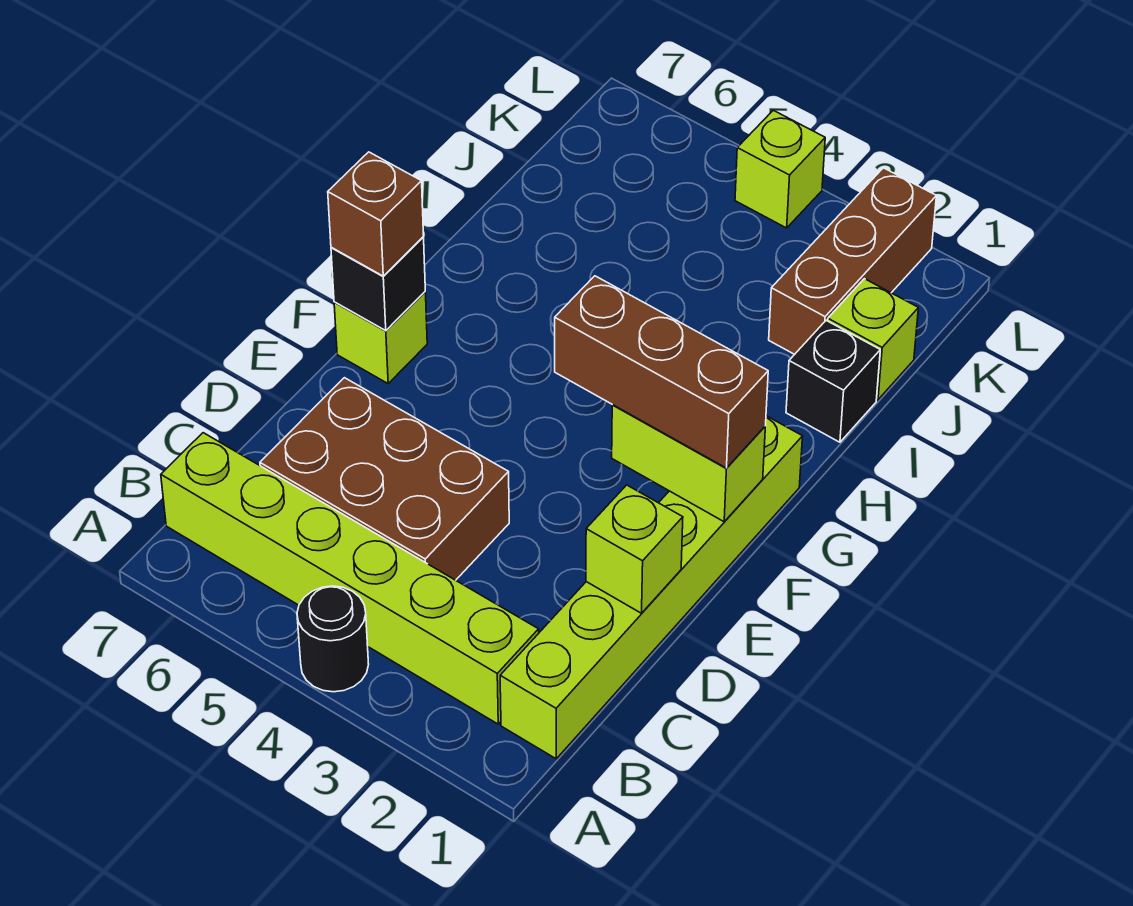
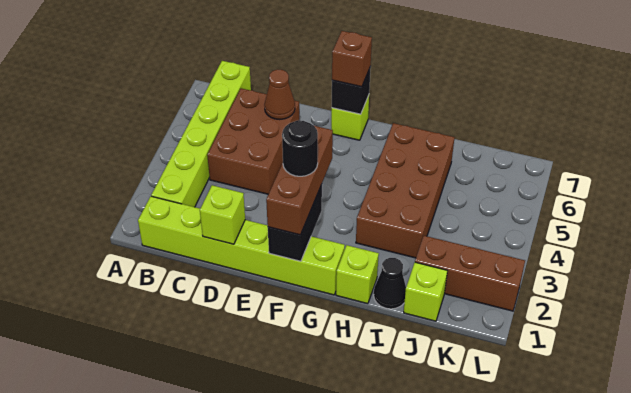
black 1x1 round brick [297,586,369,692] -> black 1x1 round brick moved to [282,120,318,176]
none -> brown 1x1 cone [264,69,295,120]
lime 1x2 brick [612,405,765,522] -> black 1x2 brick [268,184,322,261]
none -> brown 2x4 brick [356,123,455,258]
black 1x1 brick [786,320,880,442] -> black 1x1 cone [374,258,406,309]
lime 1x1 brick [735,110,825,228] -> lime 1x1 brick moved to [336,245,379,304]

